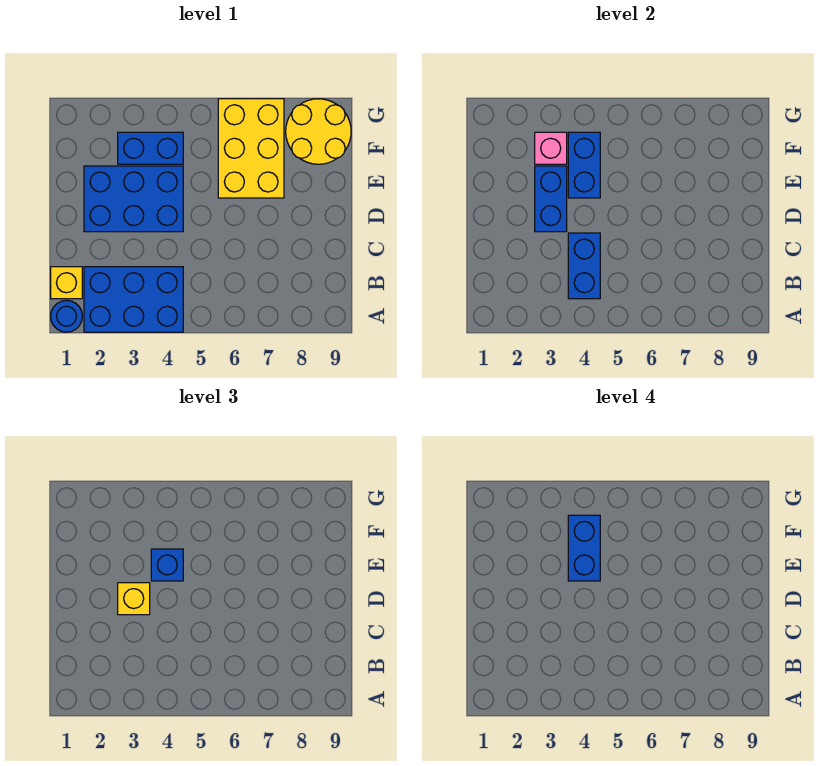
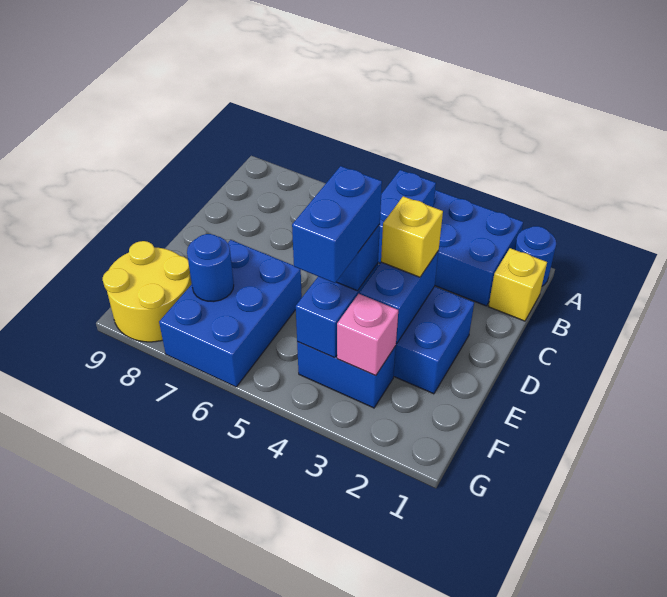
yellow 2x3 brick [218,99,284,198] -> blue 2x3 brick [159,240,302,387]
none -> blue 1x1 round brick [187,234,234,302]

